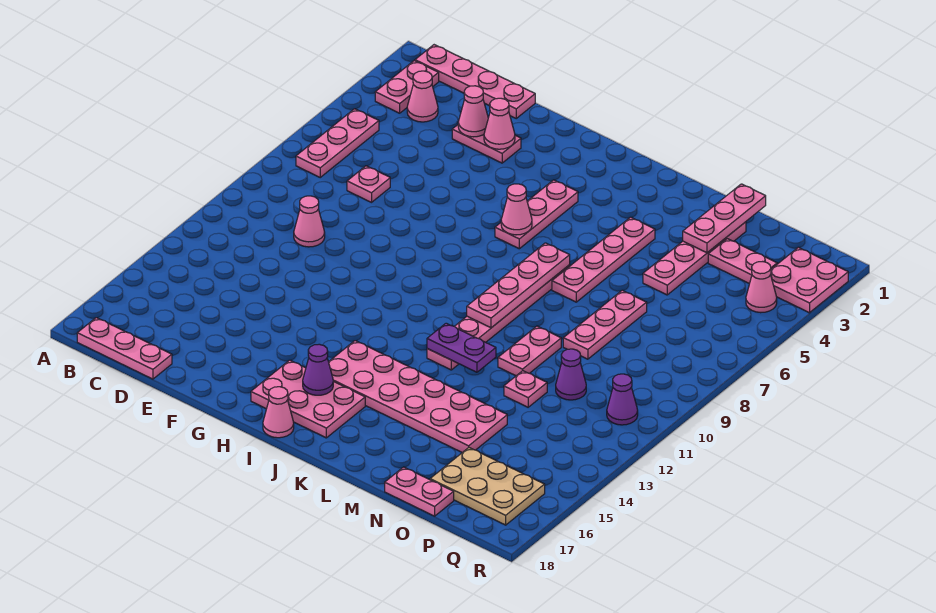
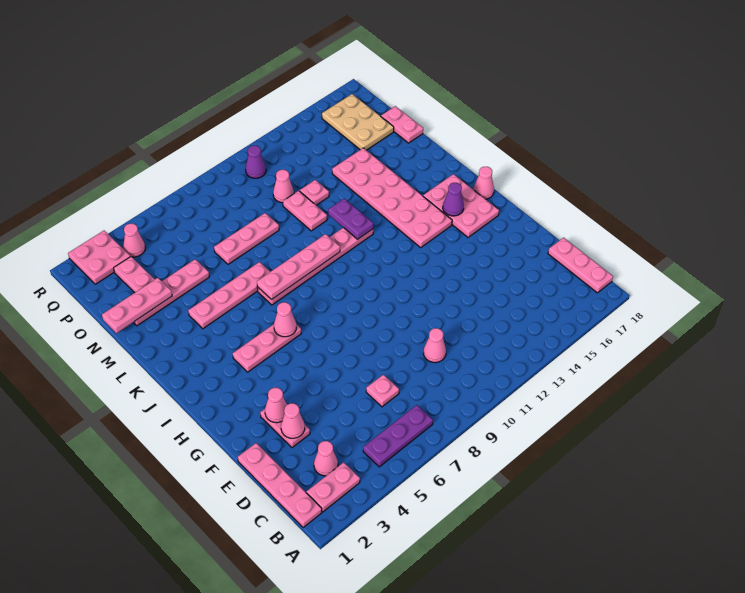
pink 1x3 plate [296,109,379,177] -> purple 1x3 plate [363,405,433,467]
pink 1x2 plate [498,326,561,376] -> pink 1x2 plate turned to [283,191,327,231]
purple 1x1 cone [556,349,586,400] -> pink 1x1 cone [273,170,294,203]

